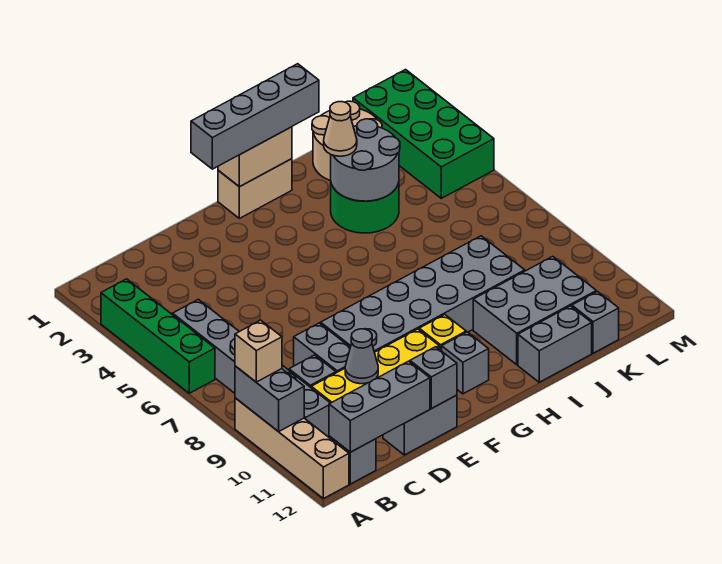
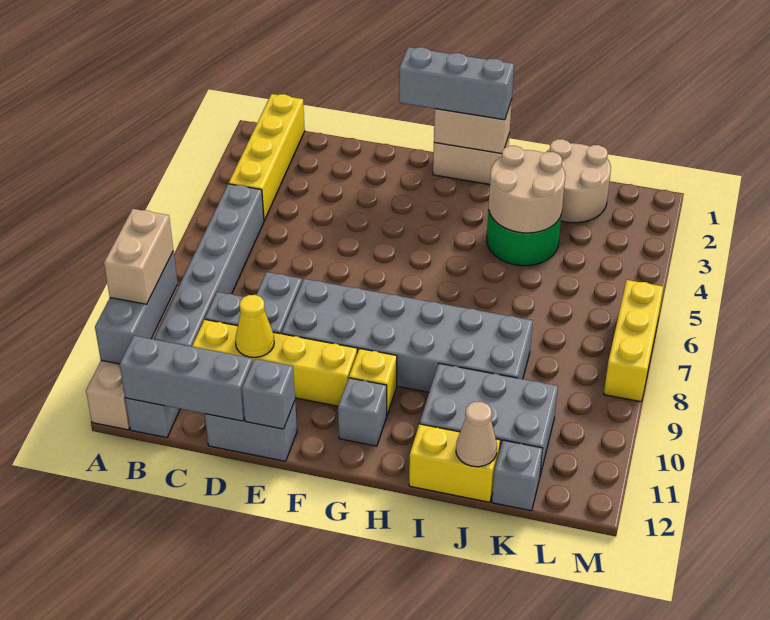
green 1x4 brick [101,279,215,393] -> none
grey 1x2 brick [235,366,304,432] -> grey 1x3 brick [95,251,178,364]
tan 1x1 brick [235,320,282,382] -> tan 1x2 brick [104,209,173,304]
none -> yellow 1x4 brick [229,94,305,220]
grey 1x1 cone [345,329,378,384] -> yellow 1x1 cone [235,295,274,357]
grey 1x4 brick [191,64,319,169] -> grey 1x3 brick [399,47,514,120]
grey 2x2 round brick [331,119,400,201] -> tan 2x2 round brick [489,146,565,233]
tan 1x1 cone [324,102,357,156] -> tan 1x1 cone moved to [456,402,497,467]
grey 1x2 brick [518,306,592,382] -> yellow 1x2 brick [409,424,500,502]
green 2x4 brick [353,70,494,198] -> none
none -> yellow 1x3 brick [604,280,663,402]

